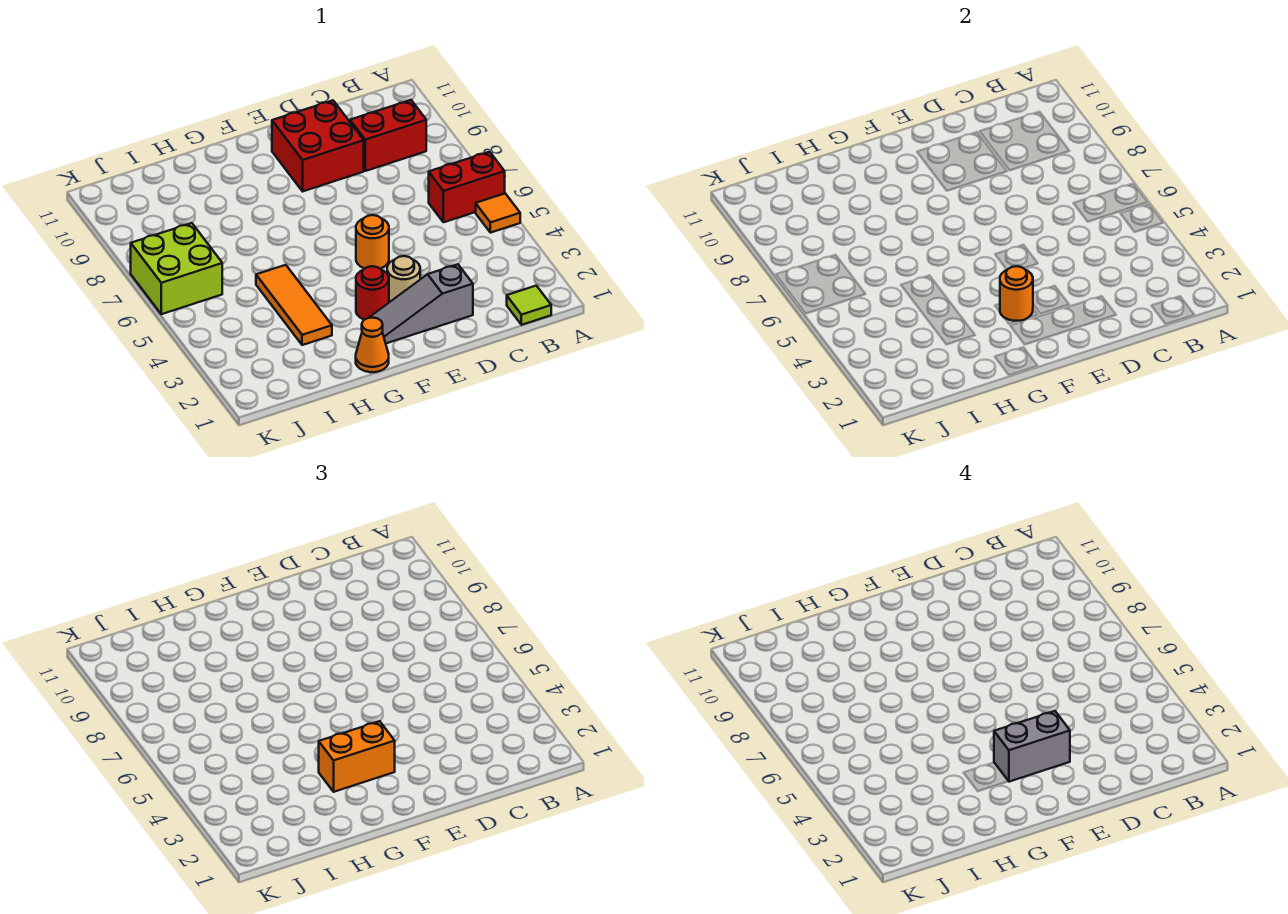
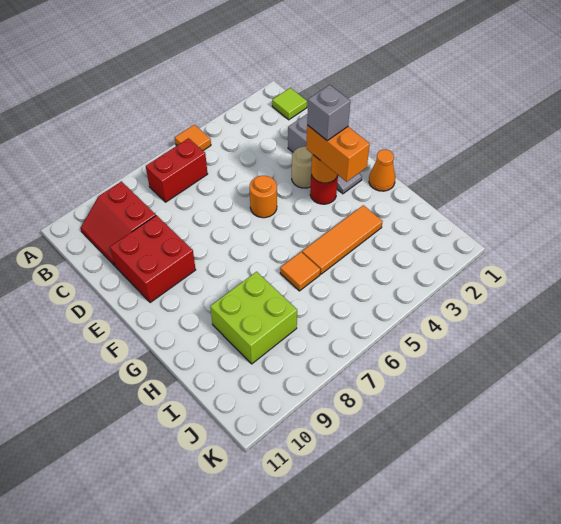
red 1x2 brick [429,152,505,222] -> red 1x2 brick turned to [146,138,208,202]
grey 1x2 brick [994,711,1070,782] -> grey 1x1 brick [307,85,350,140]
none -> orange 1x1 tile [280,252,320,291]
lime 2x2 brick [131,223,222,314] -> lime 2x2 brick moved to [210,272,297,364]

